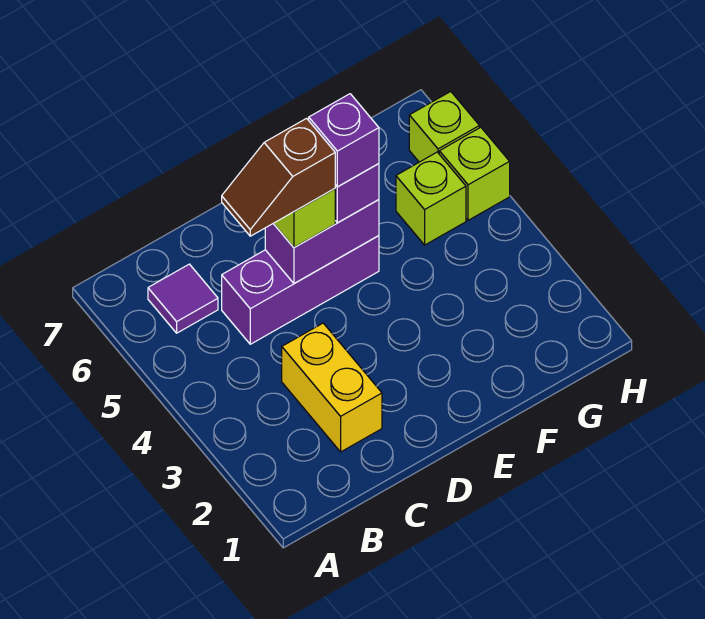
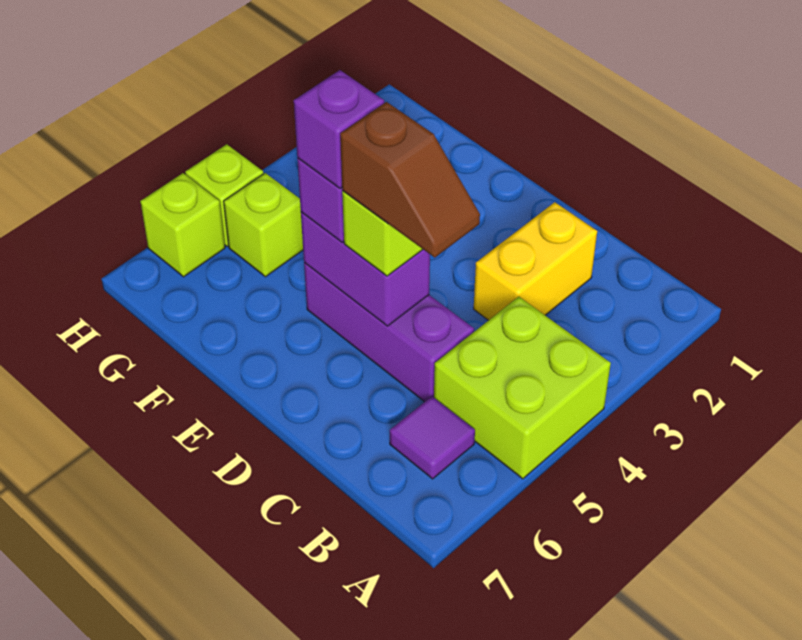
none -> lime 2x2 brick [434,297,611,479]

